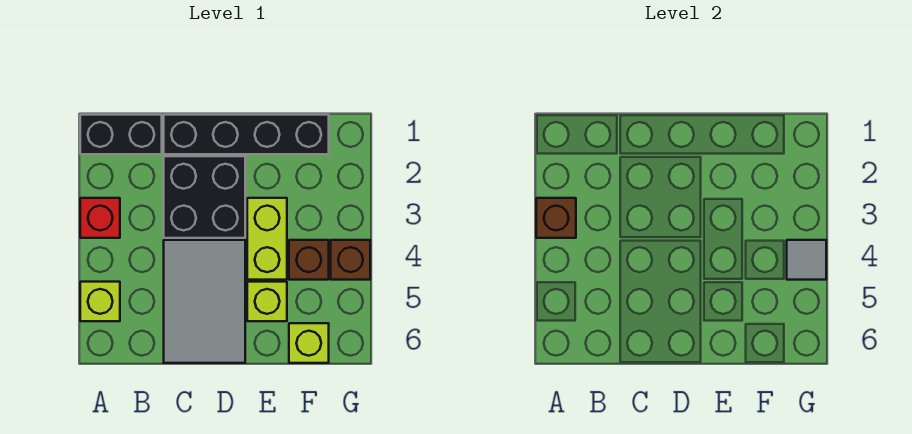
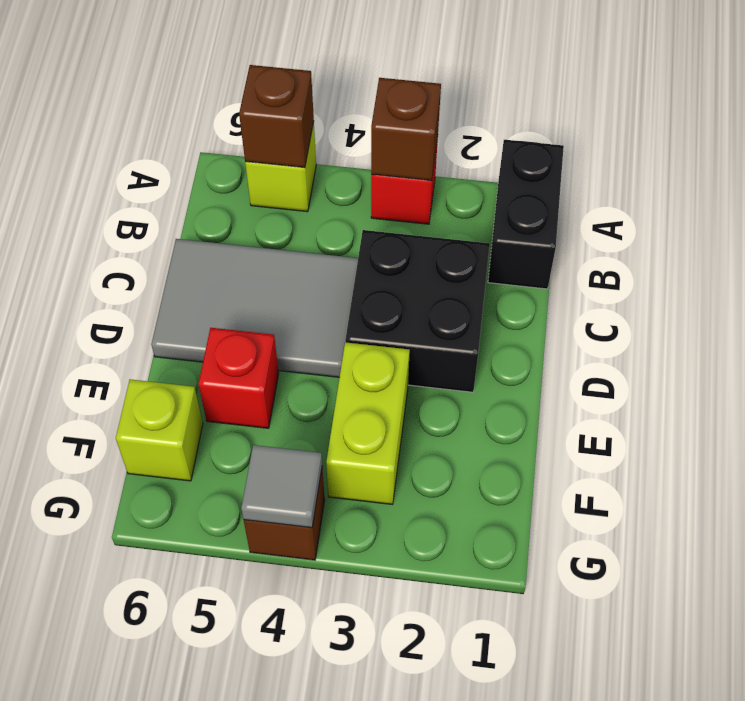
black 1x4 brick [164,115,329,154] -> none
lime 1x2 brick [247,198,287,280] -> lime 1x2 brick turned to [326,342,410,504]
lime 1x1 brick [247,282,287,321] -> red 1x1 brick [198,328,279,428]
brown 1x1 brick [289,240,329,280] -> brown 1x1 brick moved to [239,65,314,168]

